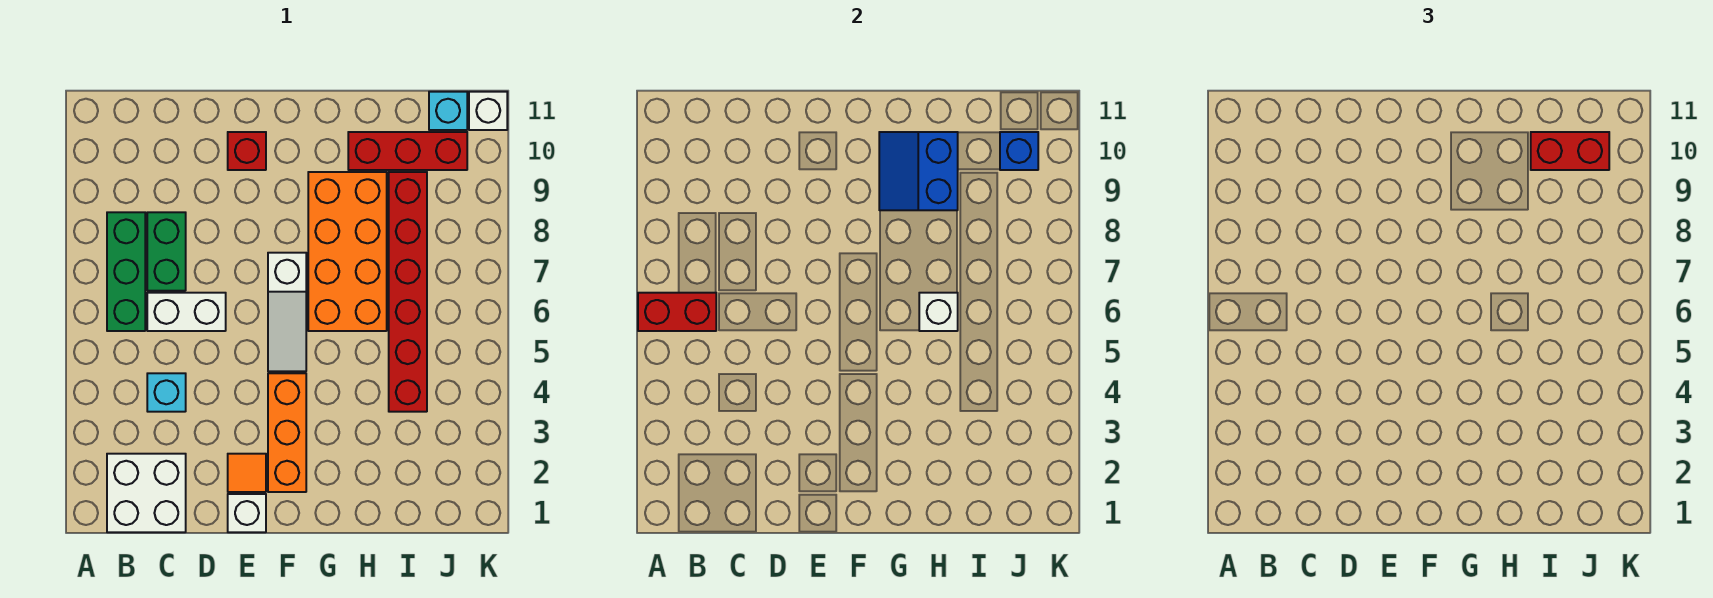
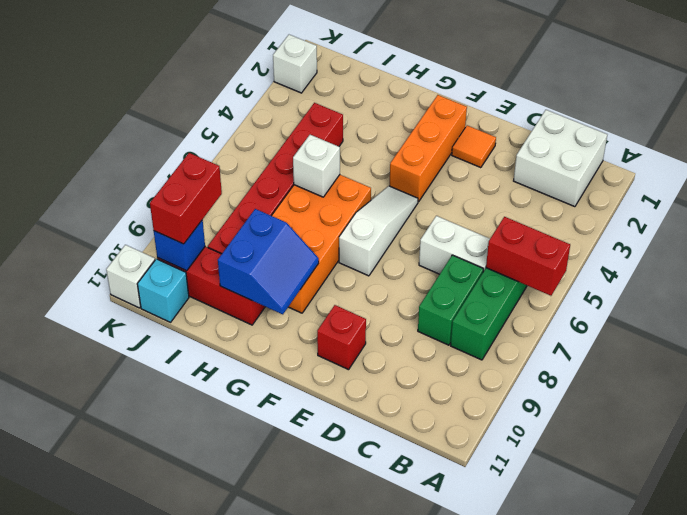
cyan 1x1 brick [147,373,186,412] -> none
white 1x1 brick [228,494,266,532] -> white 1x1 brick moved to [273,35,317,93]
red 1x2 brick [1531,132,1609,170] -> red 1x2 brick turned to [150,153,222,244]

